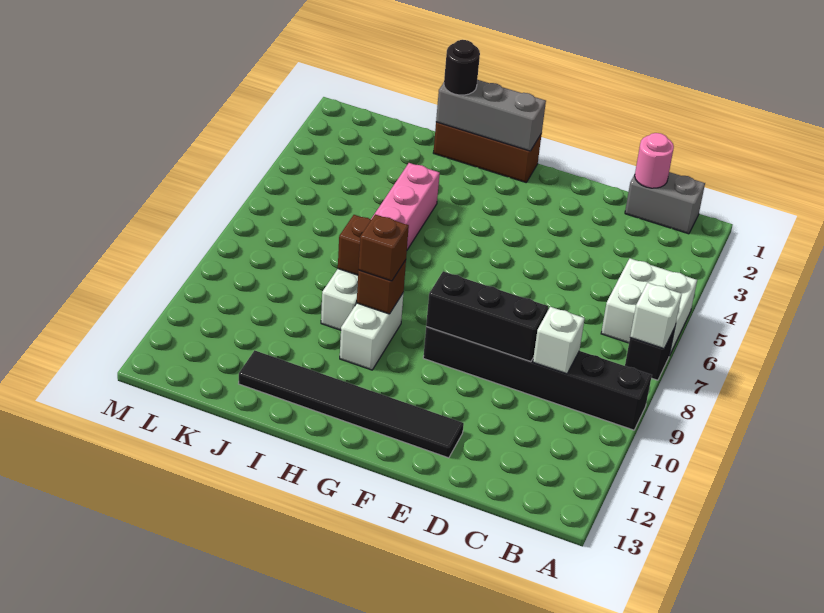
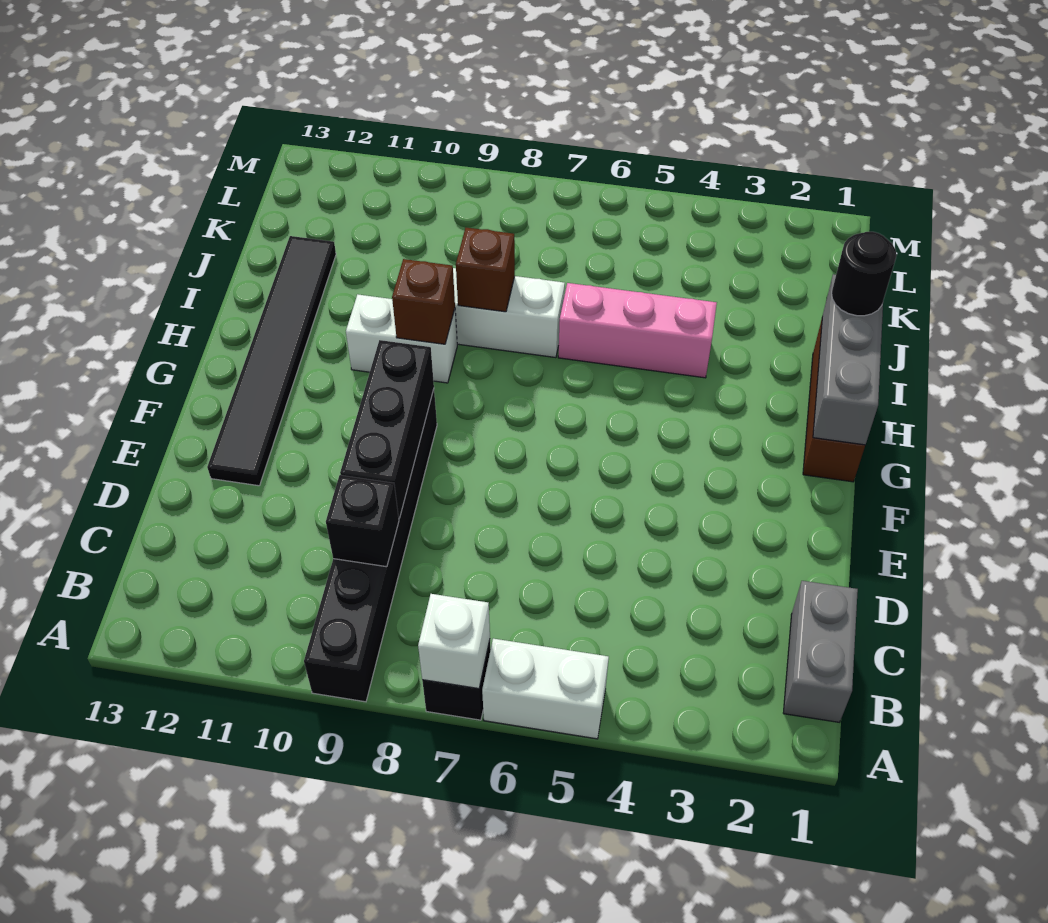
white 2x2 brick [601,258,697,356] -> white 1x2 brick [482,639,609,739]
pink 1x1 round brick [635,133,674,188] -> none
white 1x1 brick [533,307,585,374] -> black 1x1 brick [326,475,399,567]
brown 1x1 brick [358,214,409,281] -> none

